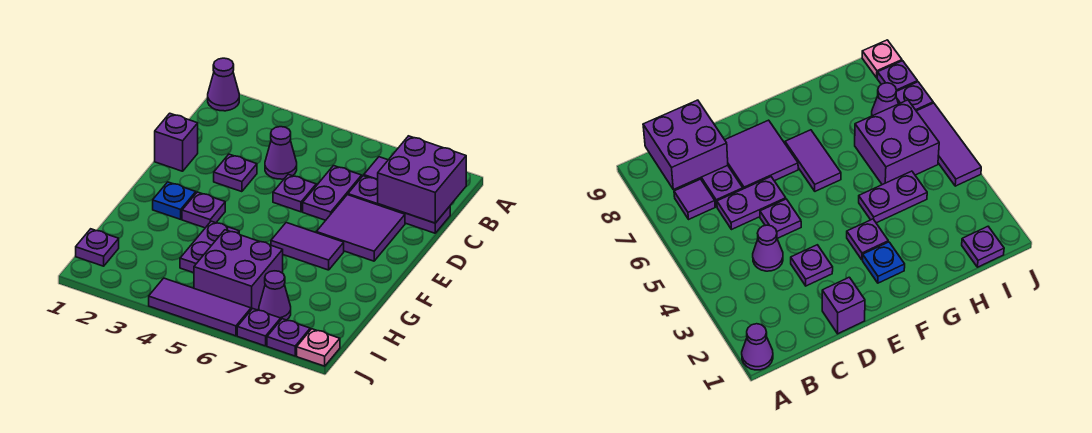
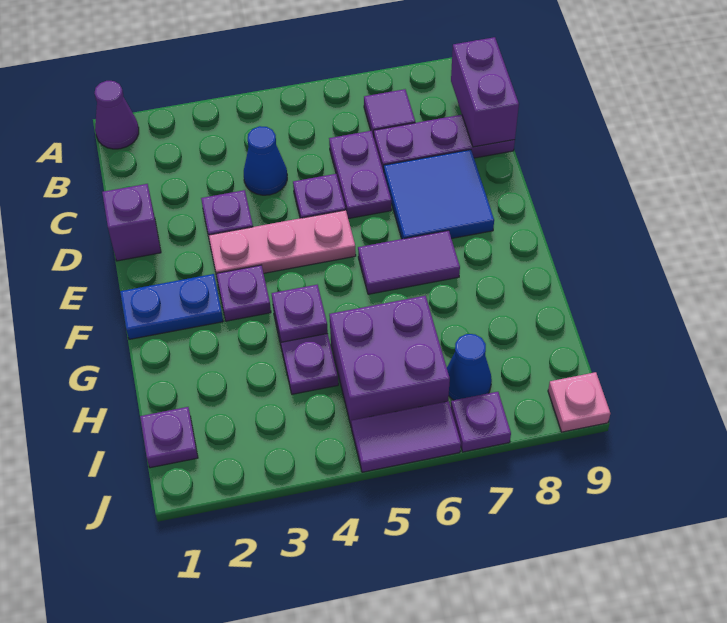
purple 2x2 brick [378,136,466,223] -> purple 1x2 brick [451,37,519,147]
purple 1x1 cone [265,127,297,179] -> blue 1x1 cone [244,126,287,195]
purple 2x2 tile [316,195,405,261] -> blue 2x2 tile [384,150,494,239]
none -> pink 1x3 plate [209,210,356,276]
blue 1x1 plate [153,182,196,219] -> blue 1x2 plate [120,274,223,339]
purple 1x1 cone [259,271,291,320] -> blue 1x1 cone [447,334,492,400]
purple 1x3 tile [149,278,251,336] -> purple 1x2 tile [351,401,461,472]
purple 1x1 plate [267,319,310,356] -> purple 1x1 plate moved to [272,285,328,342]

